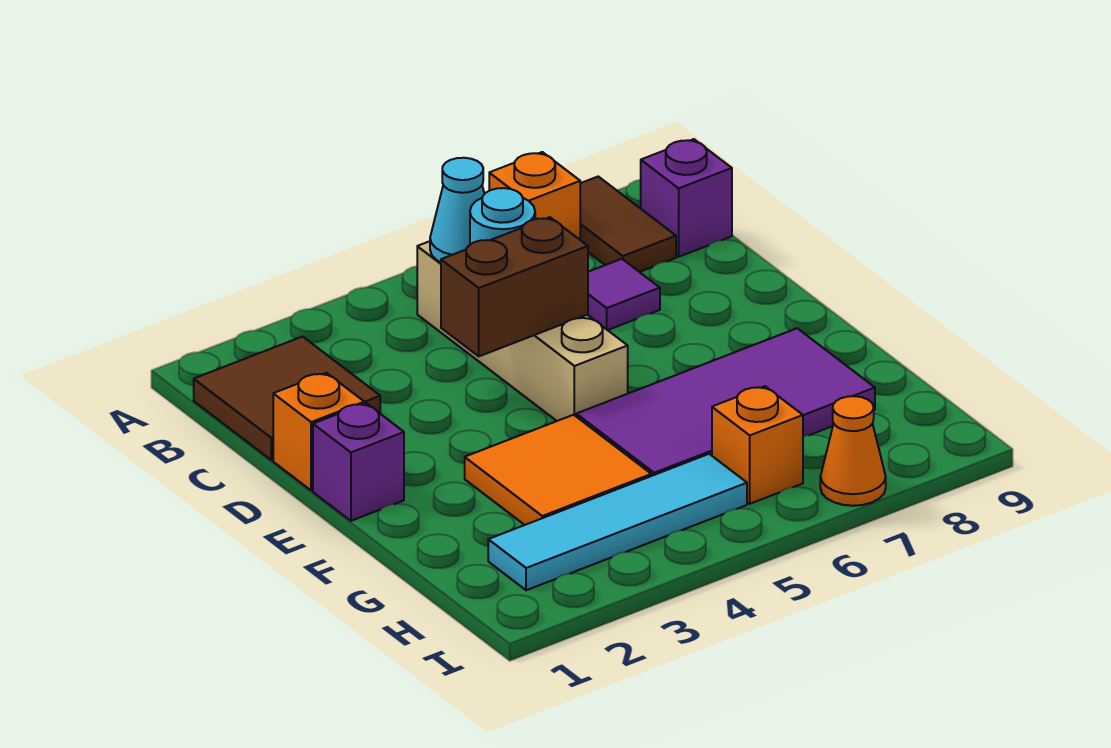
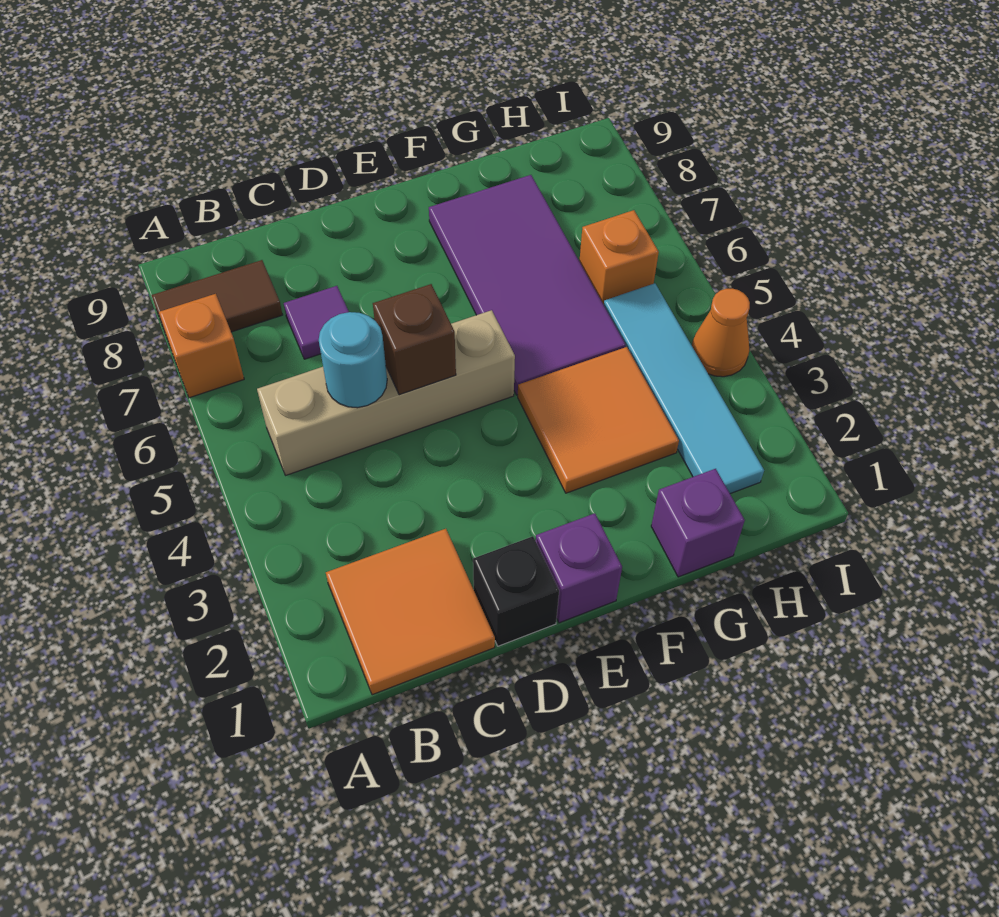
brown 2x2 tile [194,337,380,460] -> orange 2x2 tile [326,529,495,695]
cyan 1x1 cone [430,158,484,262] -> none
purple 1x1 brick [641,139,732,257] -> purple 1x1 brick moved to [651,469,745,577]
orange 1x1 brick [273,373,364,490] -> black 1x1 brick [473,536,559,646]
brown 1x2 brick [441,217,588,356] -> brown 1x1 brick [373,284,456,395]
orange 1x1 cone [820,396,886,506] -> orange 1x1 cone moved to [692,289,750,377]

